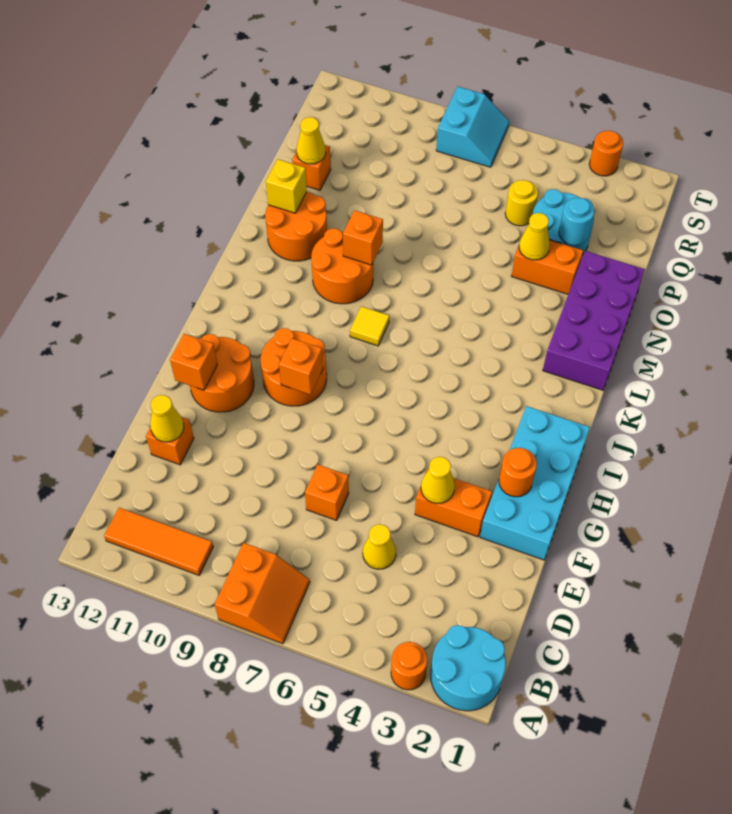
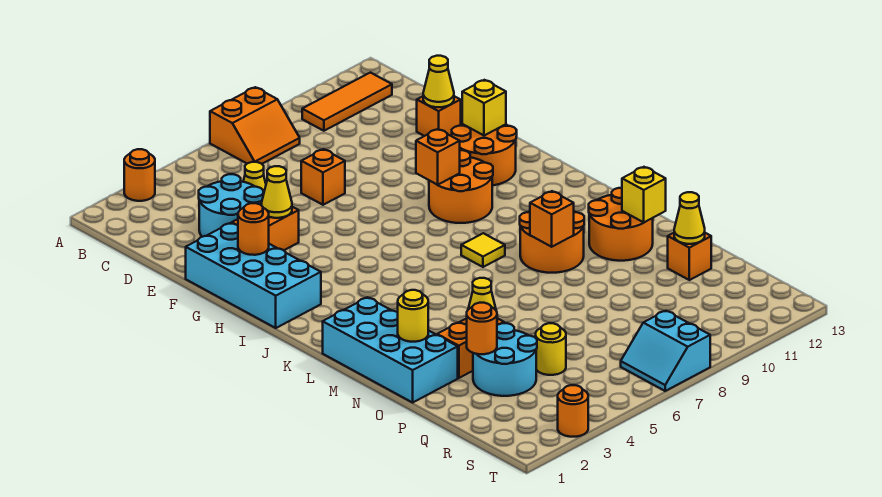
cyan 2x2 round brick [431,625,506,711] -> cyan 2x2 round brick moved to [199,174,263,237]
orange 2x2 slope [215,543,310,644] -> orange 2x2 slope turned to [210,87,300,164]
orange 1x1 brick [170,334,217,390] -> yellow 1x1 brick [462,80,506,136]
purple 2x4 brick [543,251,645,390] -> cyan 2x4 brick [323,297,458,402]
none -> yellow 1x1 round brick [398,290,428,342]
cyan 1x1 round brick [559,198,594,245] -> orange 1x1 round brick [467,303,497,354]

